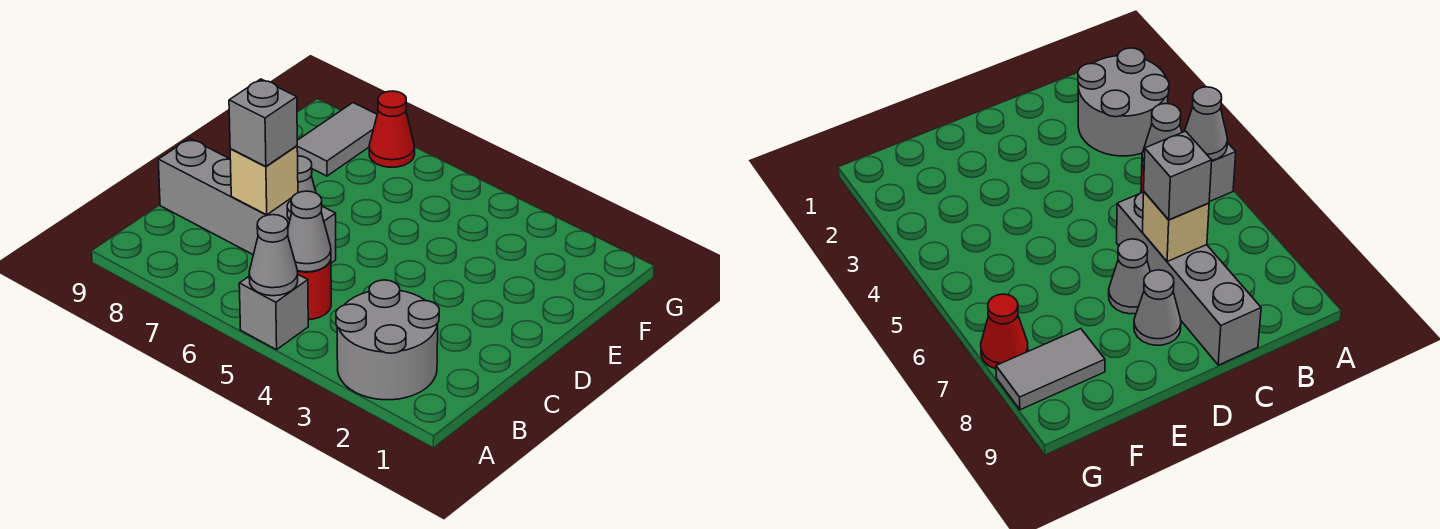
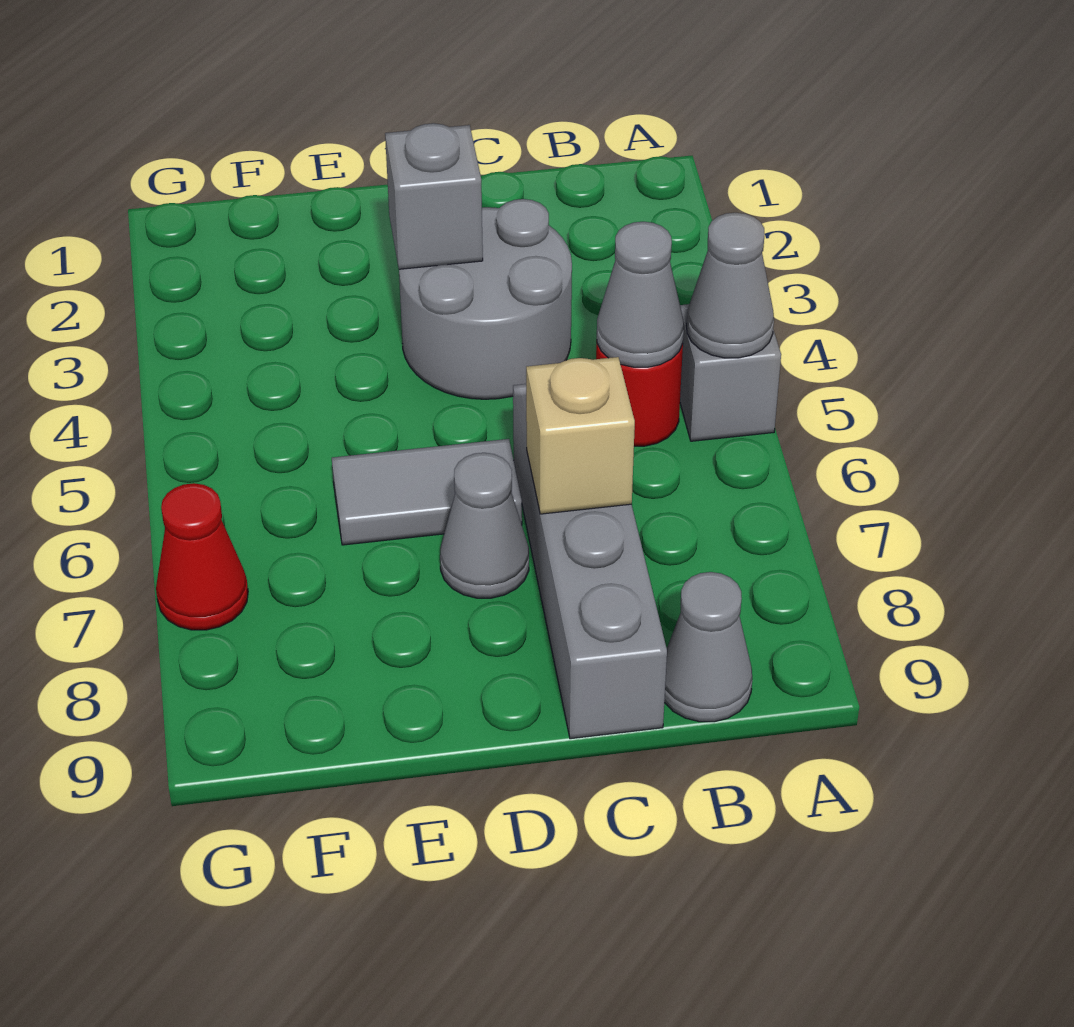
grey 2x2 round brick [336,280,439,400] -> grey 2x2 round brick moved to [399,199,572,399]
grey 1x1 brick [229,79,297,166] -> grey 1x1 brick moved to [385,123,483,269]
grey 1x1 cone [1134,270,1181,345] -> grey 1x1 cone moved to [664,572,752,722]
grey 1x2 tile [297,103,377,176] -> grey 1x2 tile moved to [332,439,522,545]

